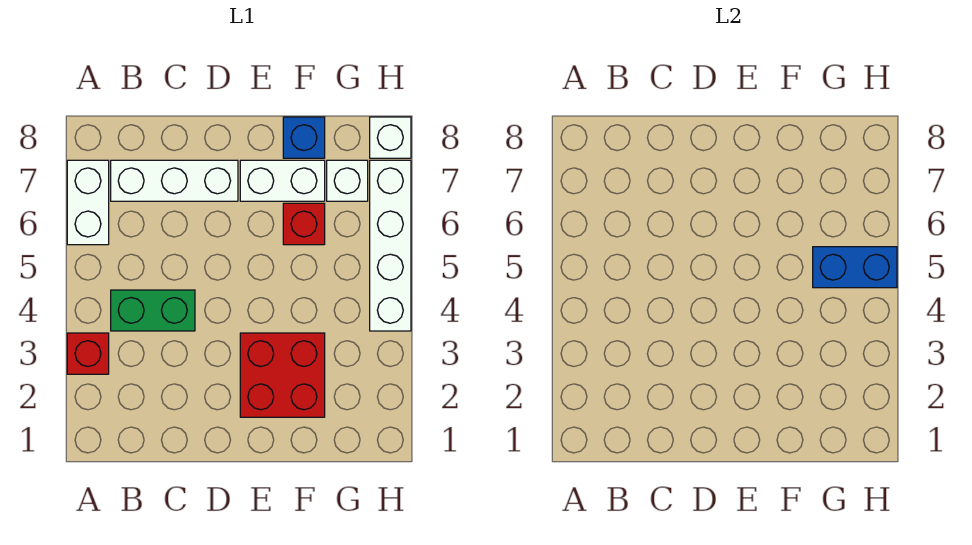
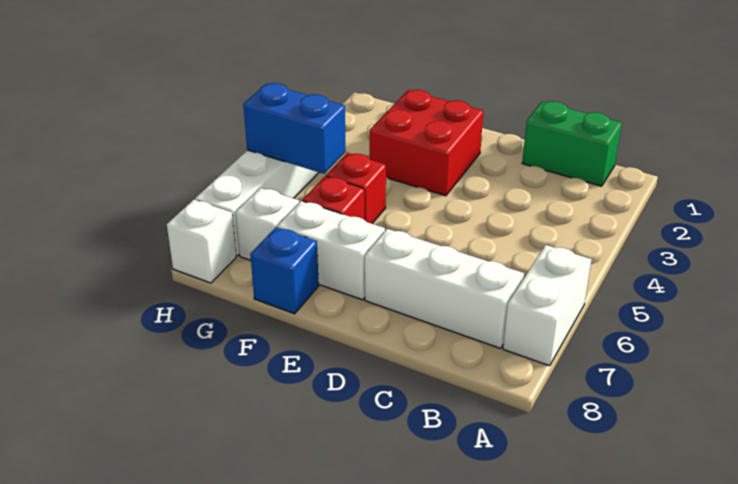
red 1x1 brick [67,333,109,374] -> red 1x1 brick moved to [326,153,386,224]
green 1x2 brick [111,290,195,331] -> green 1x2 brick moved to [522,101,622,186]

